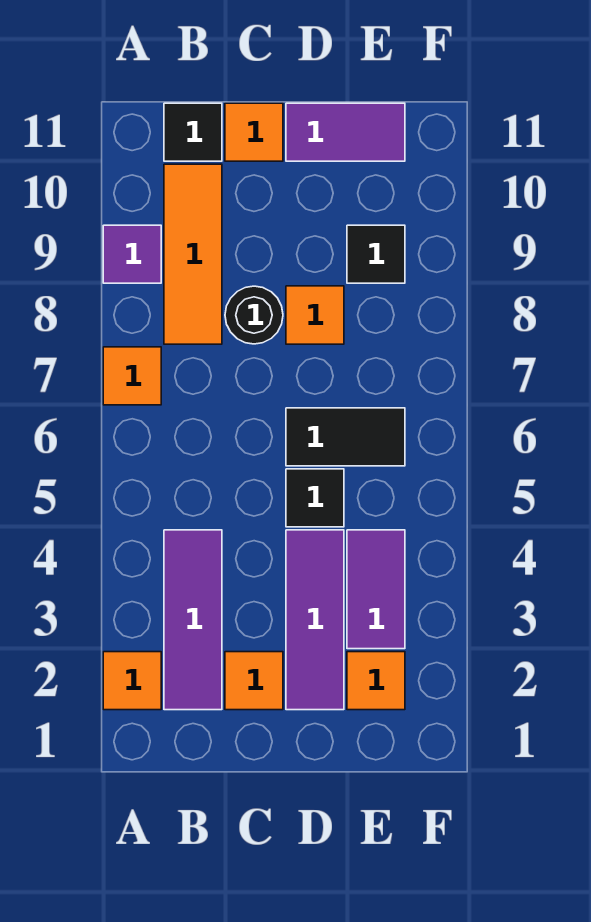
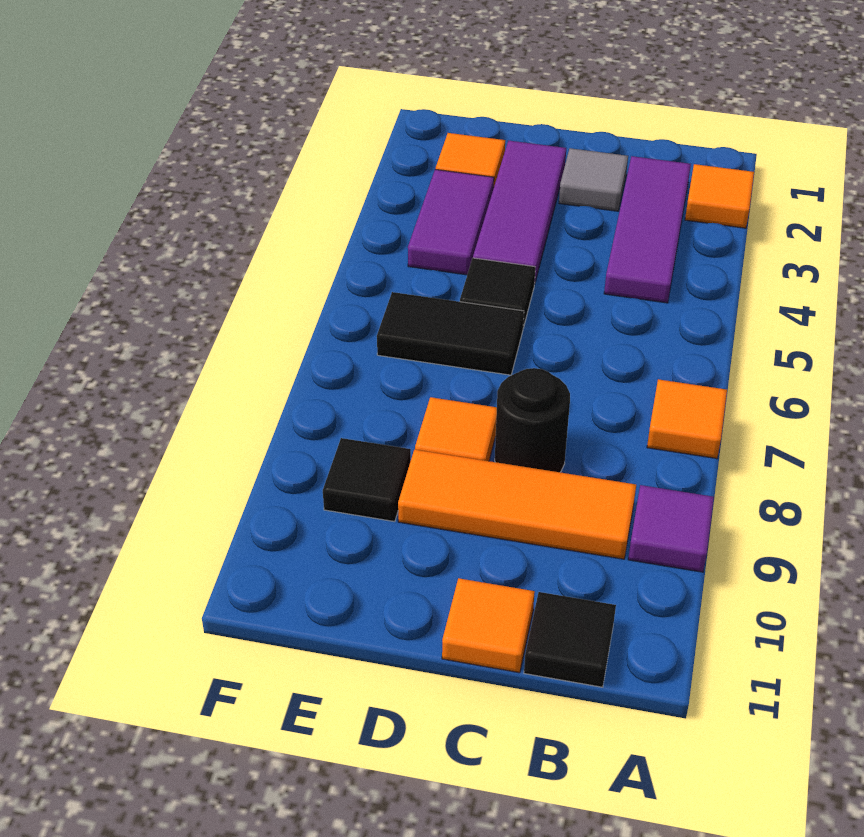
orange 1x3 tile [164,164,222,344] -> orange 1x3 tile turned to [398,450,636,559]
orange 1x1 tile [225,652,283,710] -> grey 1x1 tile [559,148,628,211]
purple 1x2 tile [286,103,405,161] -> none

